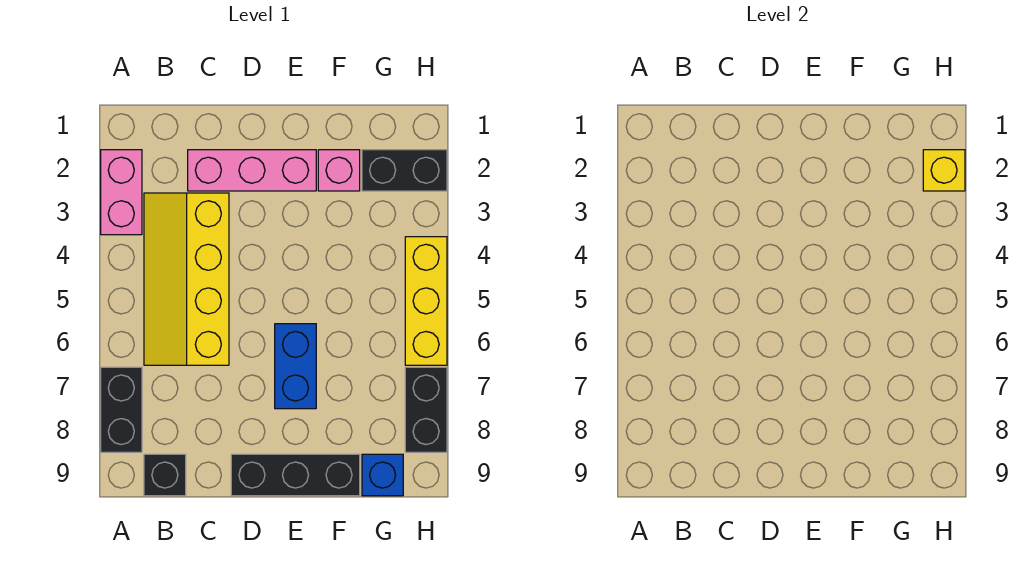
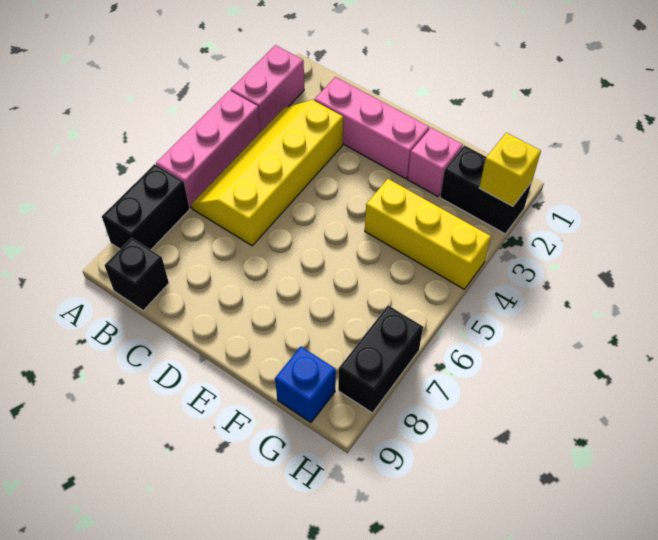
none -> pink 1x3 brick [156,90,260,208]
black 1x3 brick [231,454,360,496] -> none
blue 1x2 brick [275,324,316,409] -> none
yellow 1x3 brick [405,237,447,365] -> yellow 1x3 brick turned to [365,179,491,289]

